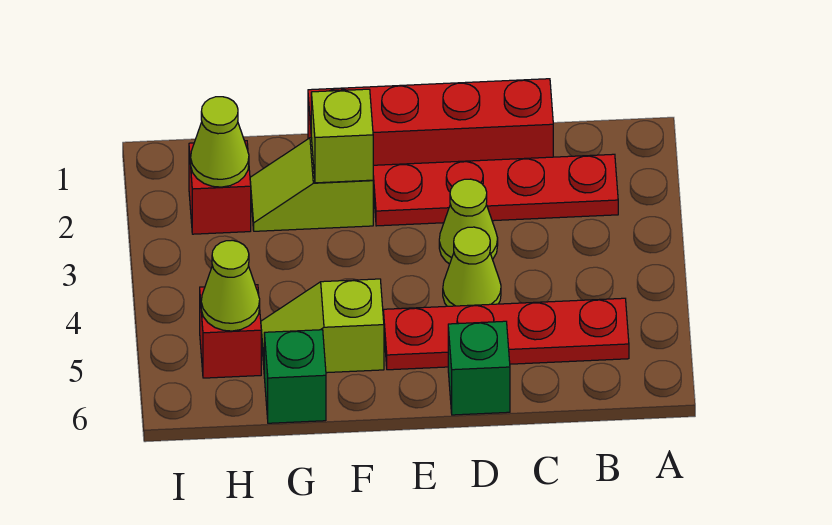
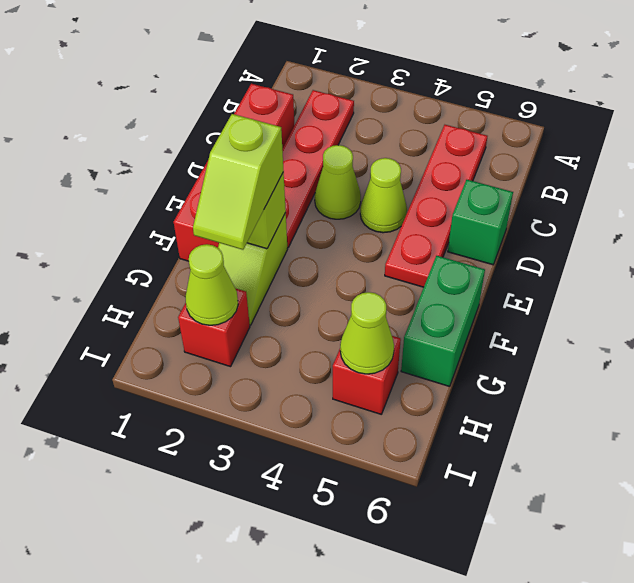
lime 1x2 slope [261,279,384,373] -> lime 1x2 slope moved to [193,114,284,250]
green 1x1 brick [264,330,326,423] -> green 1x2 brick [401,256,485,386]

